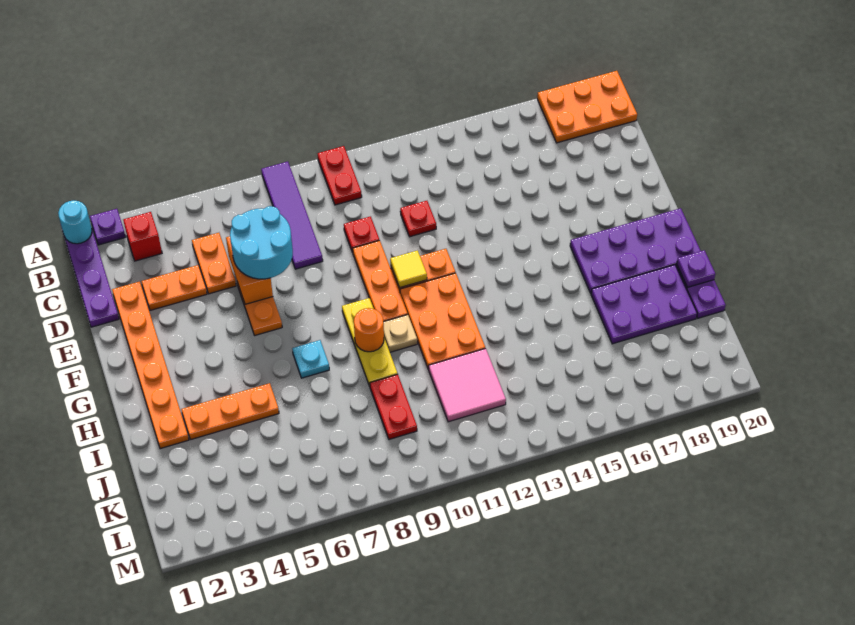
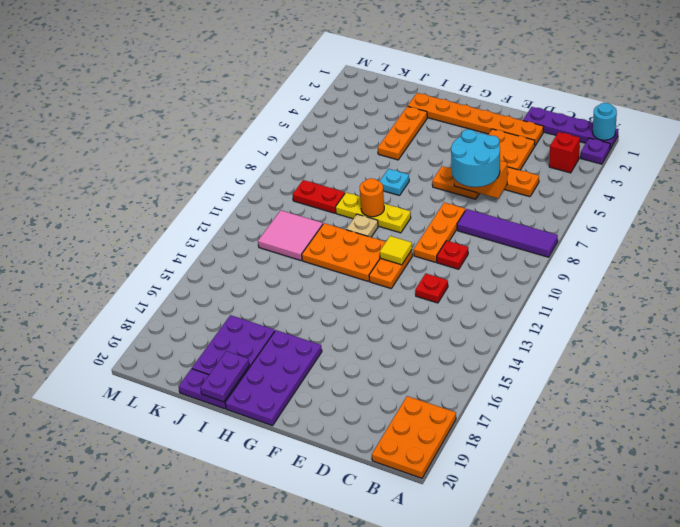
red 1x2 plate [318,146,362,205] -> none
orange 1x2 plate [141,265,207,310] -> orange 2x2 plate [488,129,535,170]
orange 1x3 plate [353,240,408,322] -> orange 1x3 plate turned to [414,203,465,262]
purple 1x1 plate [677,250,715,287] -> purple 1x2 plate [200,351,249,402]

